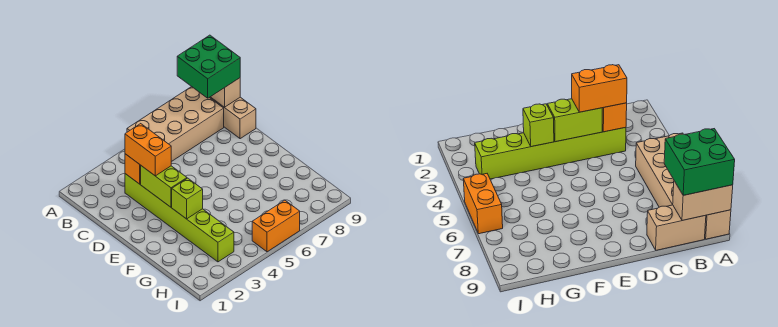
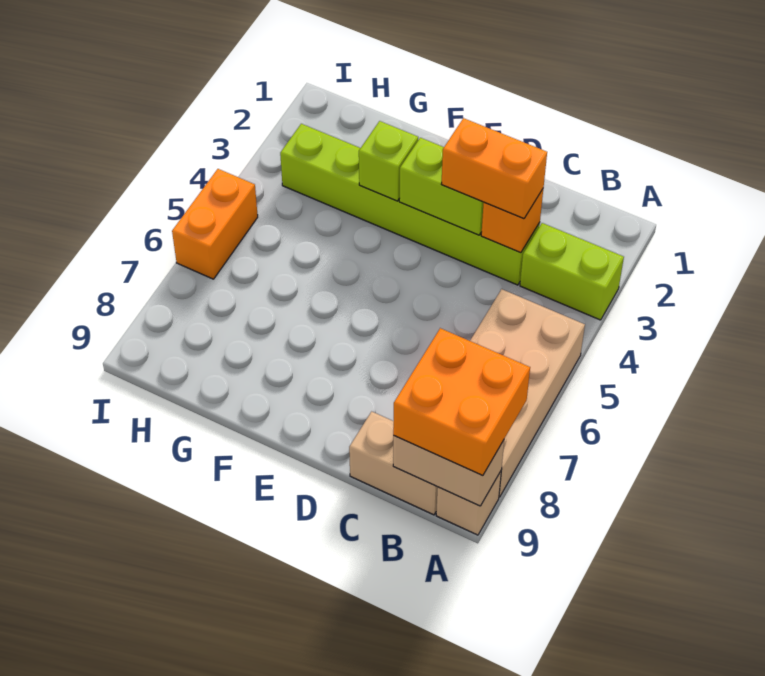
none -> lime 1x2 brick [520,223,624,320]
green 2x2 brick [177,35,240,98] -> orange 2x2 brick [393,328,530,476]

